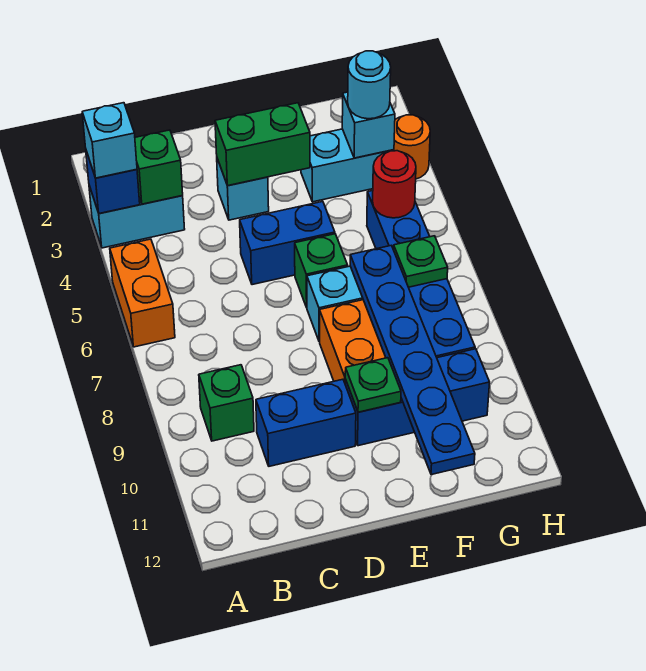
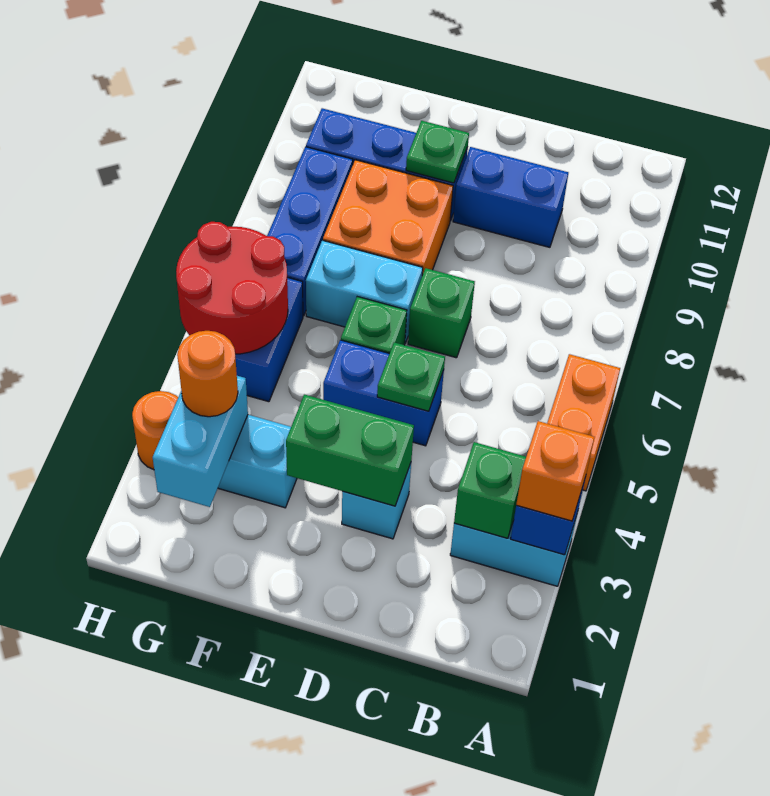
cyan 1x1 brick [82,103,137,178] -> orange 1x1 brick [516,421,594,521]
green 1x1 brick [199,365,254,441] -> green 1x1 brick moved to [408,268,475,358]
blue 1x6 plate [350,246,475,475] -> none
cyan 1x1 brick [342,92,395,158] -> cyan 1x2 brick [153,376,248,507]
cyan 1x1 round brick [348,51,391,119] -> orange 1x1 round brick [177,331,238,417]
red 1x1 round brick [373,151,416,218] -> red 2x2 round brick [176,222,288,354]
green 1x1 plate [394,236,448,287] -> green 1x1 plate moved to [377,342,445,411]

